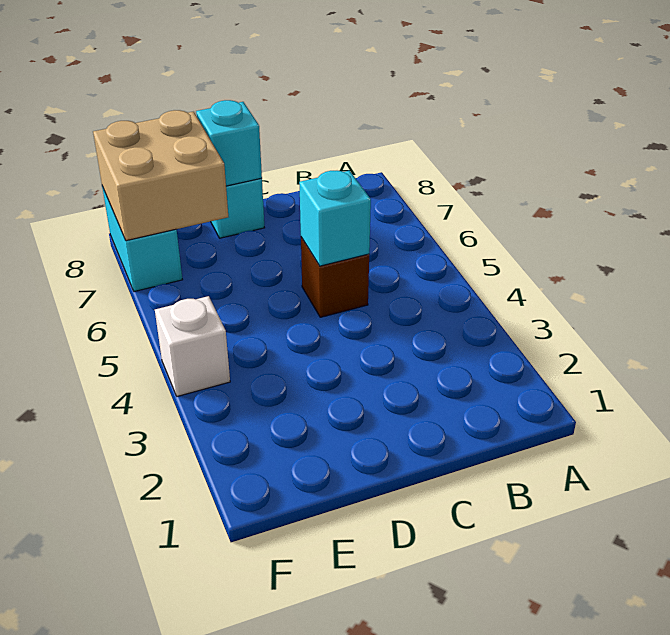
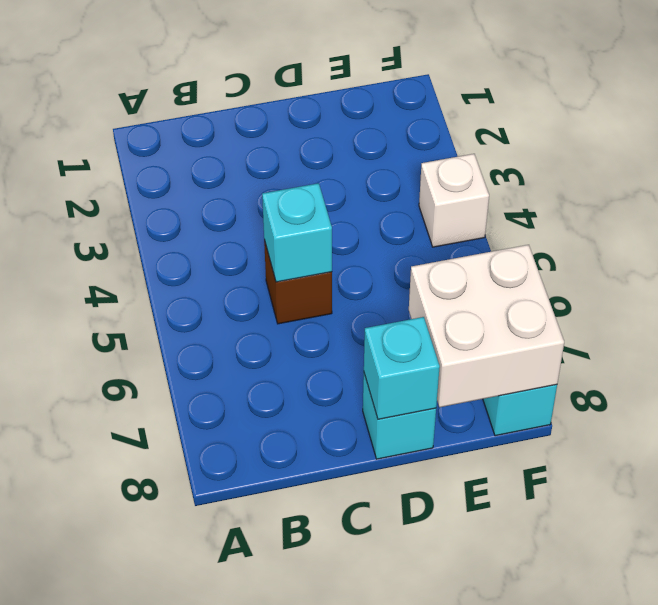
tan 2x2 brick [93,110,228,241] -> white 2x2 brick [409,245,564,407]

